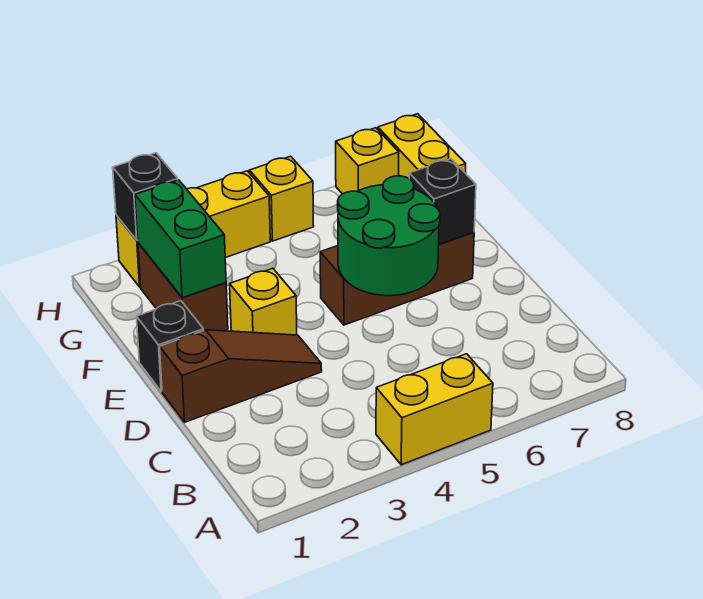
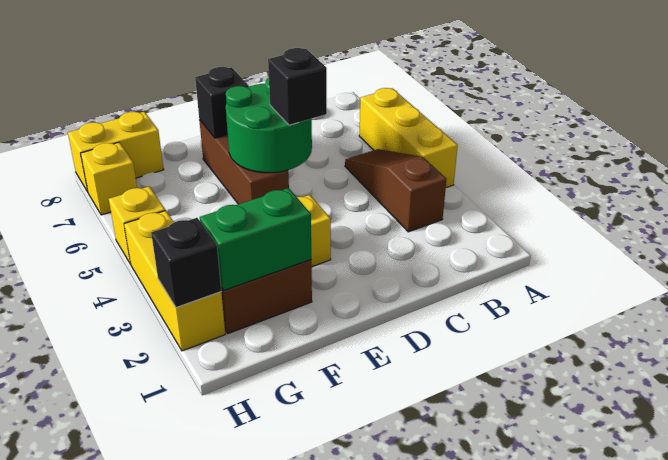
yellow 1x2 brick [376,354,493,465] -> yellow 1x3 brick [359,88,458,187]
brown 1x3 slope [160,330,322,422] -> brown 1x3 slope moved to [345,149,446,232]
black 1x1 brick [137,301,204,391] -> black 1x1 brick moved to [268,48,327,125]

